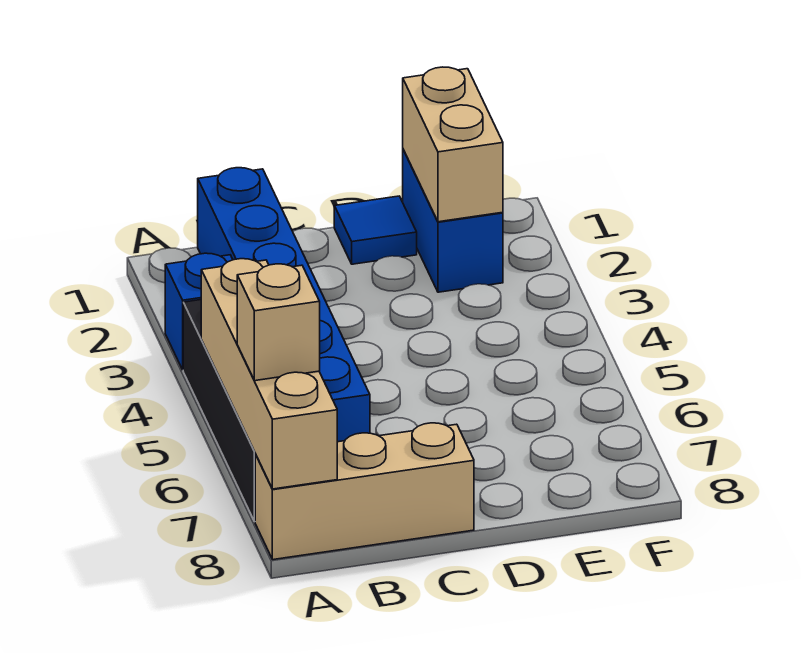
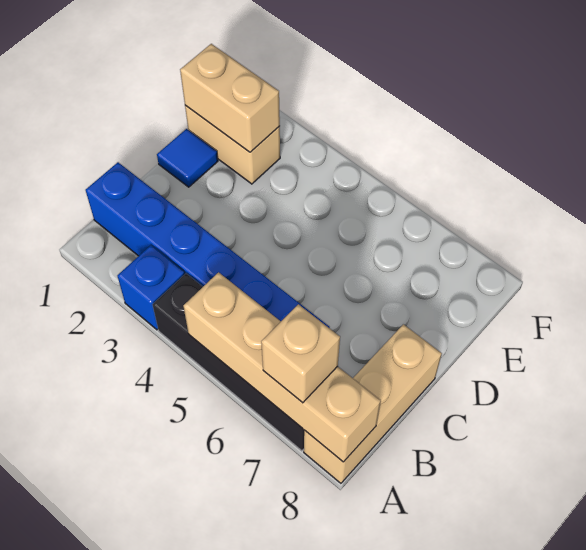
blue 1x2 brick [403,150,503,292] -> tan 1x2 brick [185,105,280,184]

